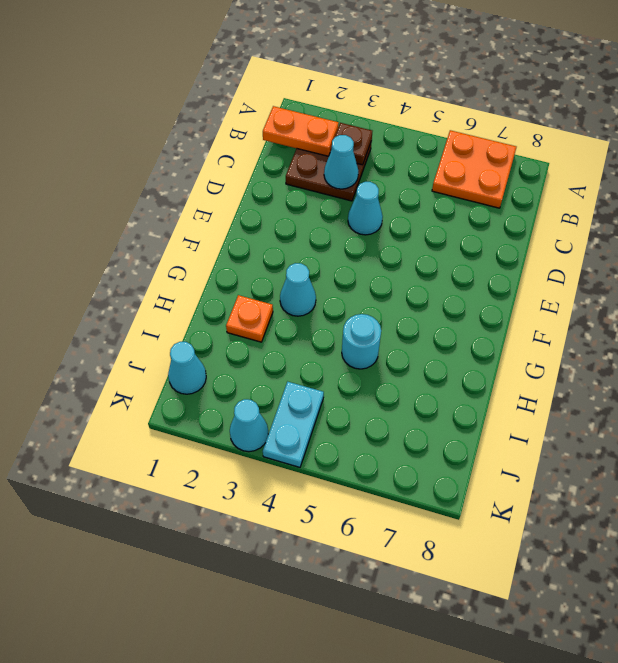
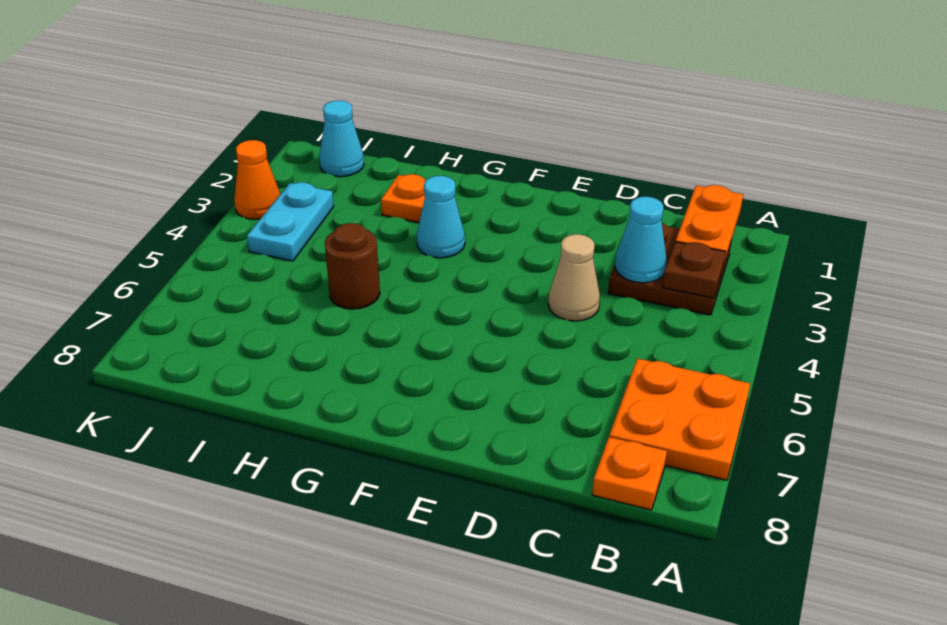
none -> orange 1x1 plate [592,437,667,510]
cyan 1x1 cone [348,182,383,235] -> tan 1x1 cone [548,234,600,321]
cyan 1x1 round brick [342,314,381,369] -> brown 1x1 round brick [325,223,380,309]
cyan 1x2 plate [263,382,324,467] -> cyan 1x2 plate turned to [247,182,334,261]
cyan 1x1 cone [230,399,268,452] -> orange 1x1 cone [234,140,280,219]

